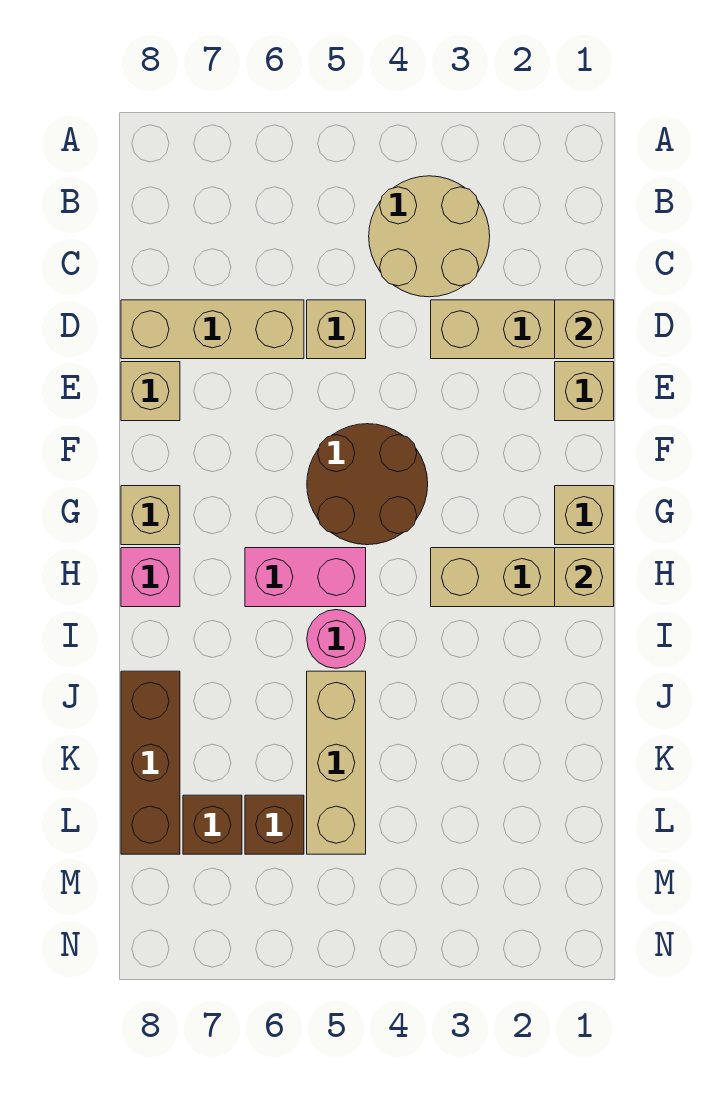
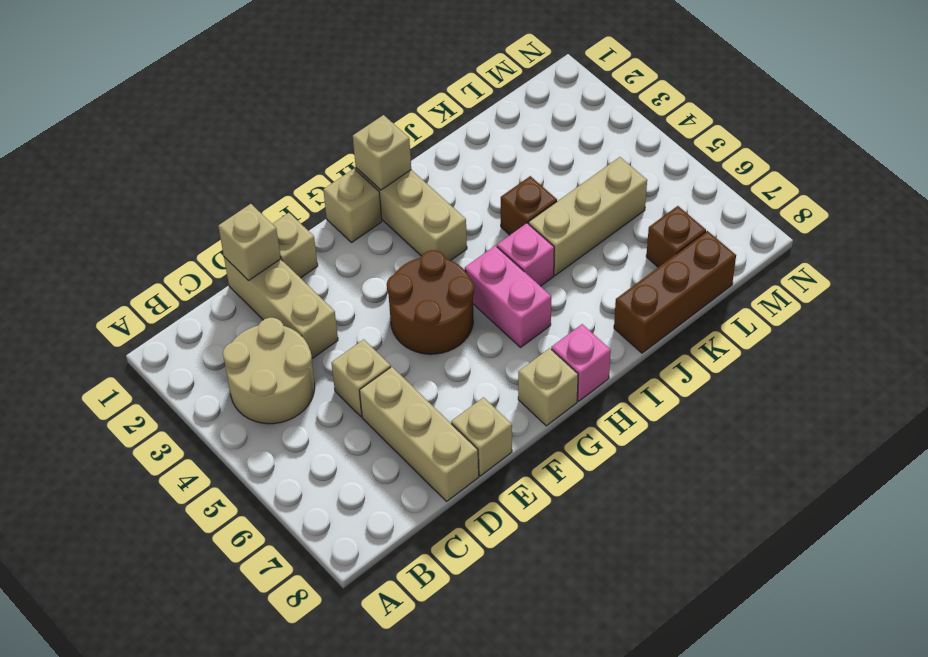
pink 1x1 round brick [307,610,366,668] -> pink 1x1 brick [497,223,554,286]
brown 1x1 brick [245,795,304,854] -> brown 1x1 brick moved to [501,176,557,235]

